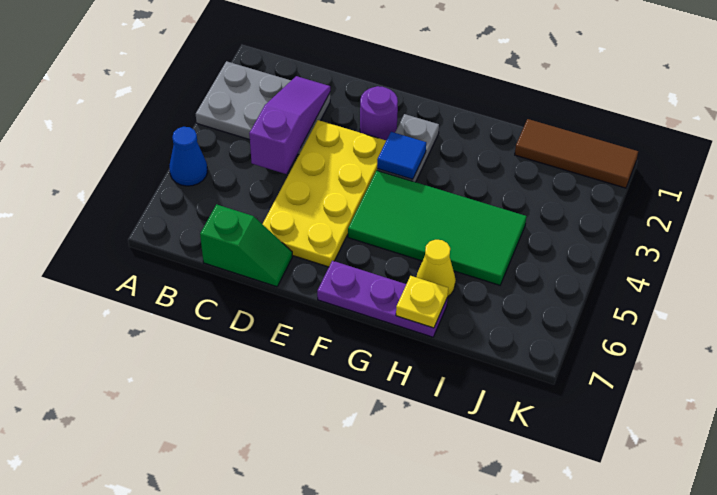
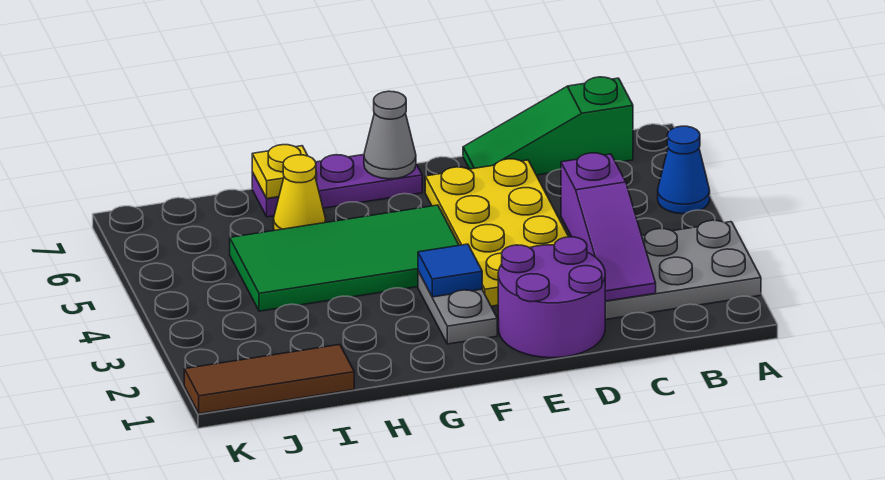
green 1x2 slope [200,204,292,287] -> green 1x3 slope [463,77,633,175]
purple 1x1 round brick [360,86,398,140] -> purple 2x2 round brick [498,237,605,358]
none -> grey 1x1 cone [364,91,416,179]

